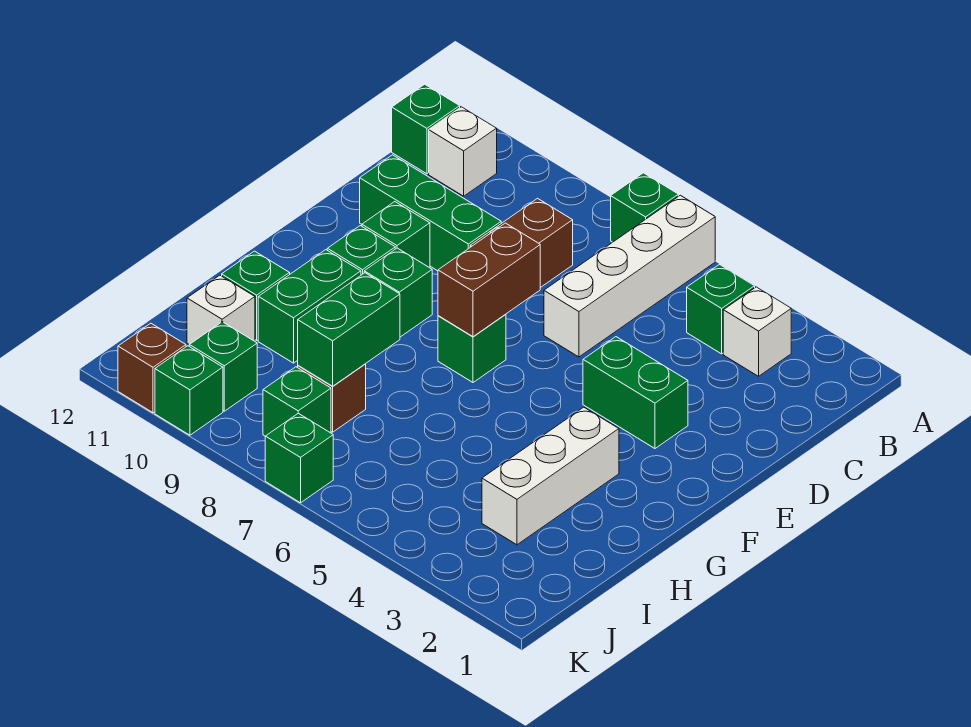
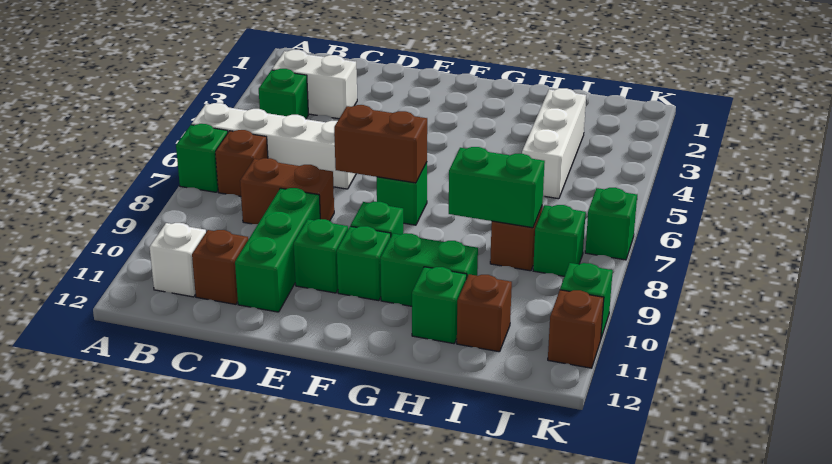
white 1x1 brick [723,287,791,376] -> white 1x2 brick [272,50,357,119]
none -> brown 1x1 brick [215,130,268,196]
green 1x1 brick [392,84,460,174] -> none
none -> brown 1x1 brick [192,230,248,304]
green 1x2 brick [583,337,688,448] -> none
white 1x3 brick [482,407,619,545] -> white 1x3 brick turned to [522,88,586,199]
white 1x1 brick [187,275,255,345] -> brown 1x1 brick [457,274,512,352]
green 1x1 brick [189,322,257,411] -> none

